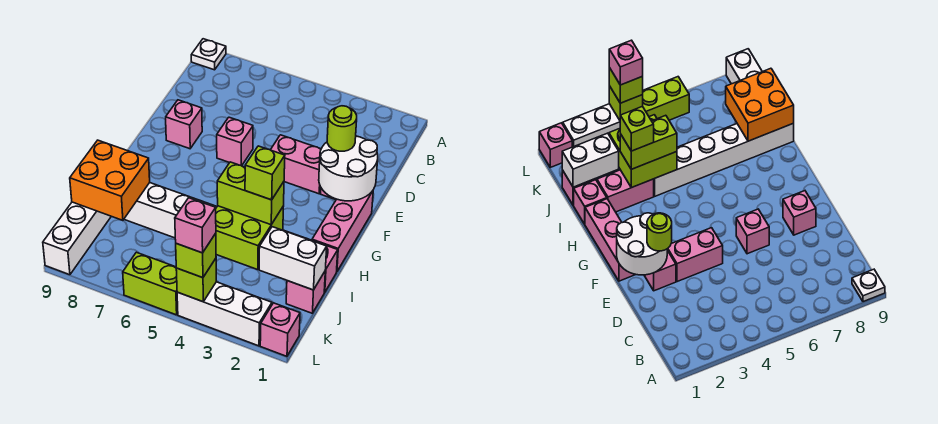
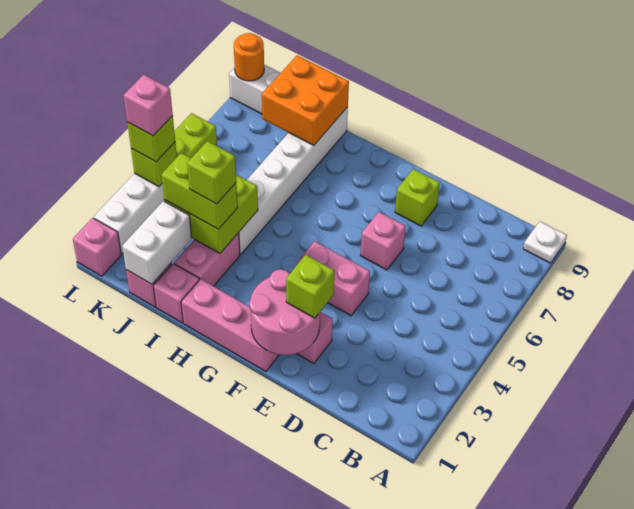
white 2x2 round brick [319,136,378,201] -> pink 2x2 round brick [249,269,320,355]
lime 1x1 round brick [327,106,357,151] -> lime 1x1 brick [286,255,334,318]
pink 1x2 brick [271,135,321,194] -> pink 1x2 brick turned to [297,241,370,316]
pink 1x1 brick [166,100,202,149] -> lime 1x1 brick [395,169,440,226]
lime 1x2 brick [217,162,284,225] -> lime 1x2 brick turned to [161,153,238,229]
none -> orange 1x1 round brick [234,33,264,81]

